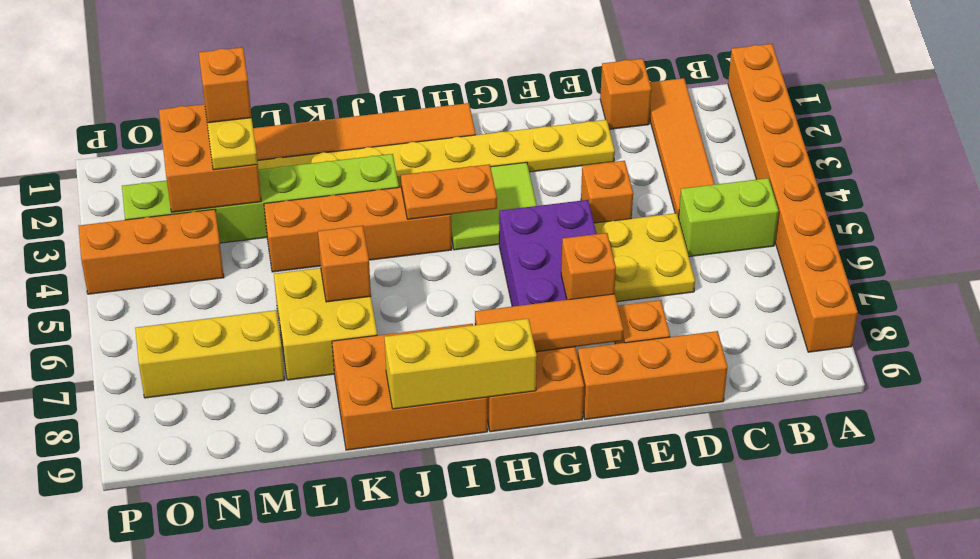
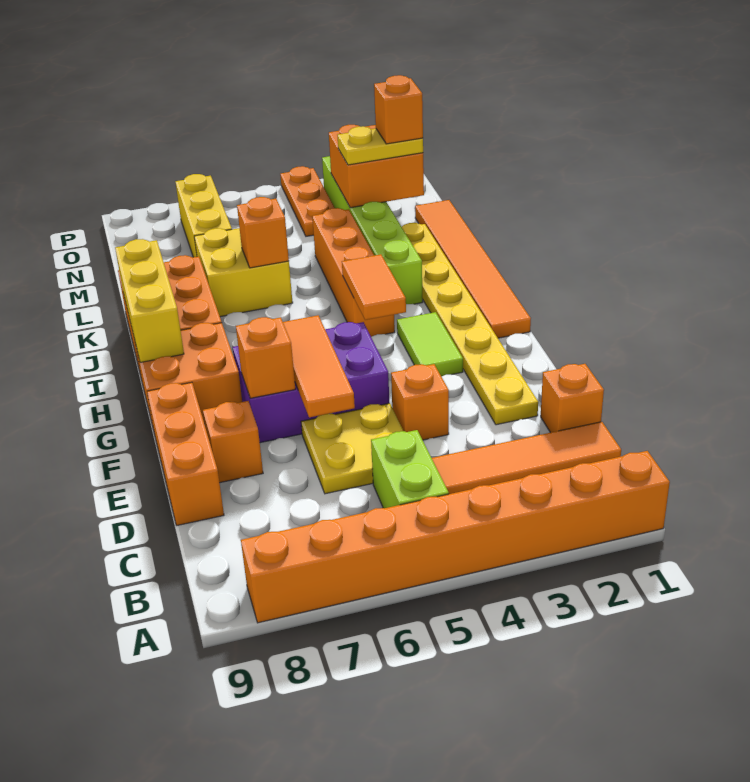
orange 1x3 tile [475,294,624,352] -> orange 1x3 tile moved to [283,315,355,417]
lime 2x2 tile [451,162,537,250] -> lime 1x2 tile [397,312,463,377]
orange 1x2 plate [401,164,497,219] -> orange 1x2 tile [342,254,406,320]
orange 1x3 brick [79,209,224,294] -> orange 1x3 plate [280,166,335,236]

